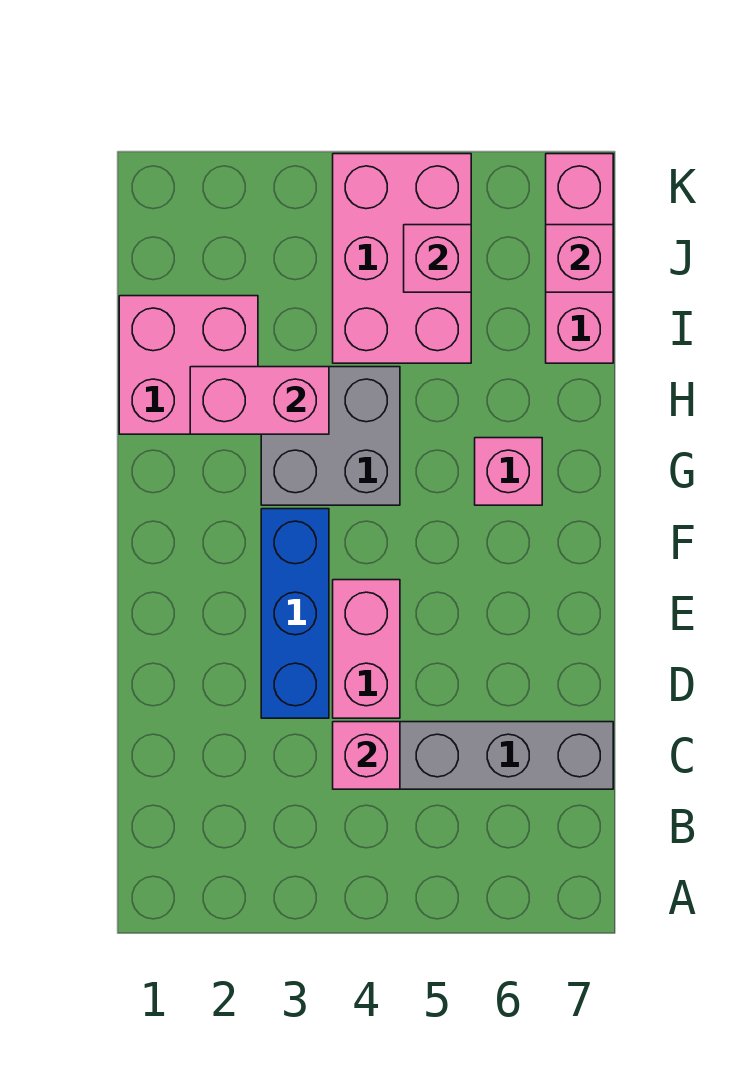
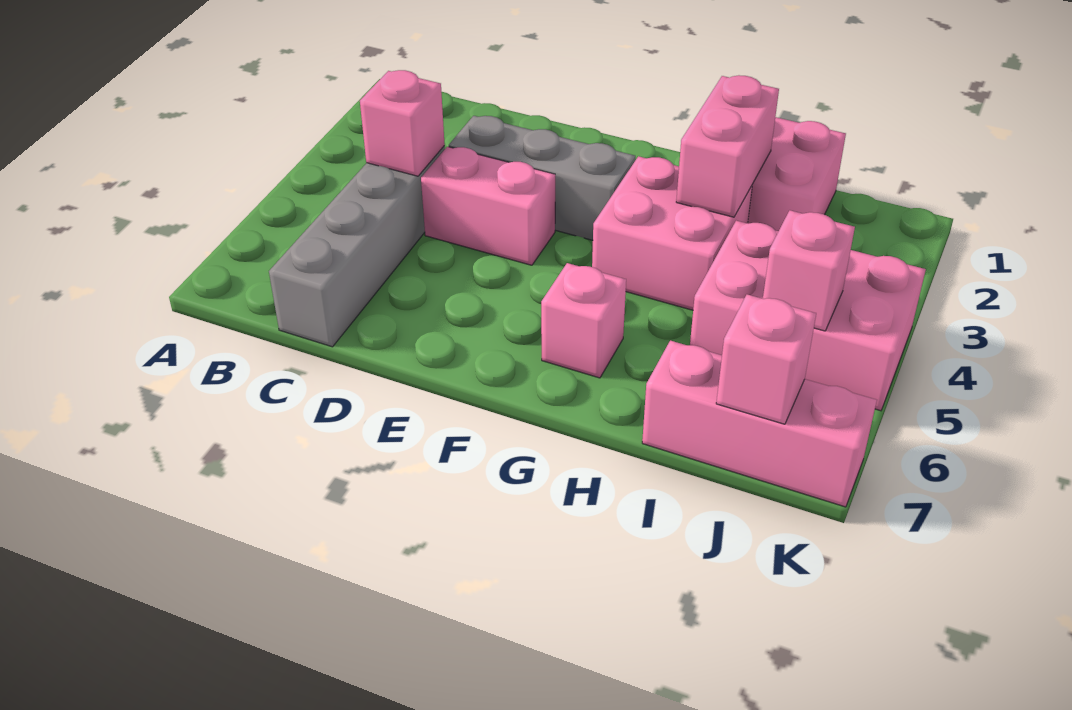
blue 1x3 brick [261,509,329,718] -> grey 1x3 brick [449,116,635,240]
grey 2x2 brick [261,367,400,505] -> pink 2x2 brick [592,156,752,310]

